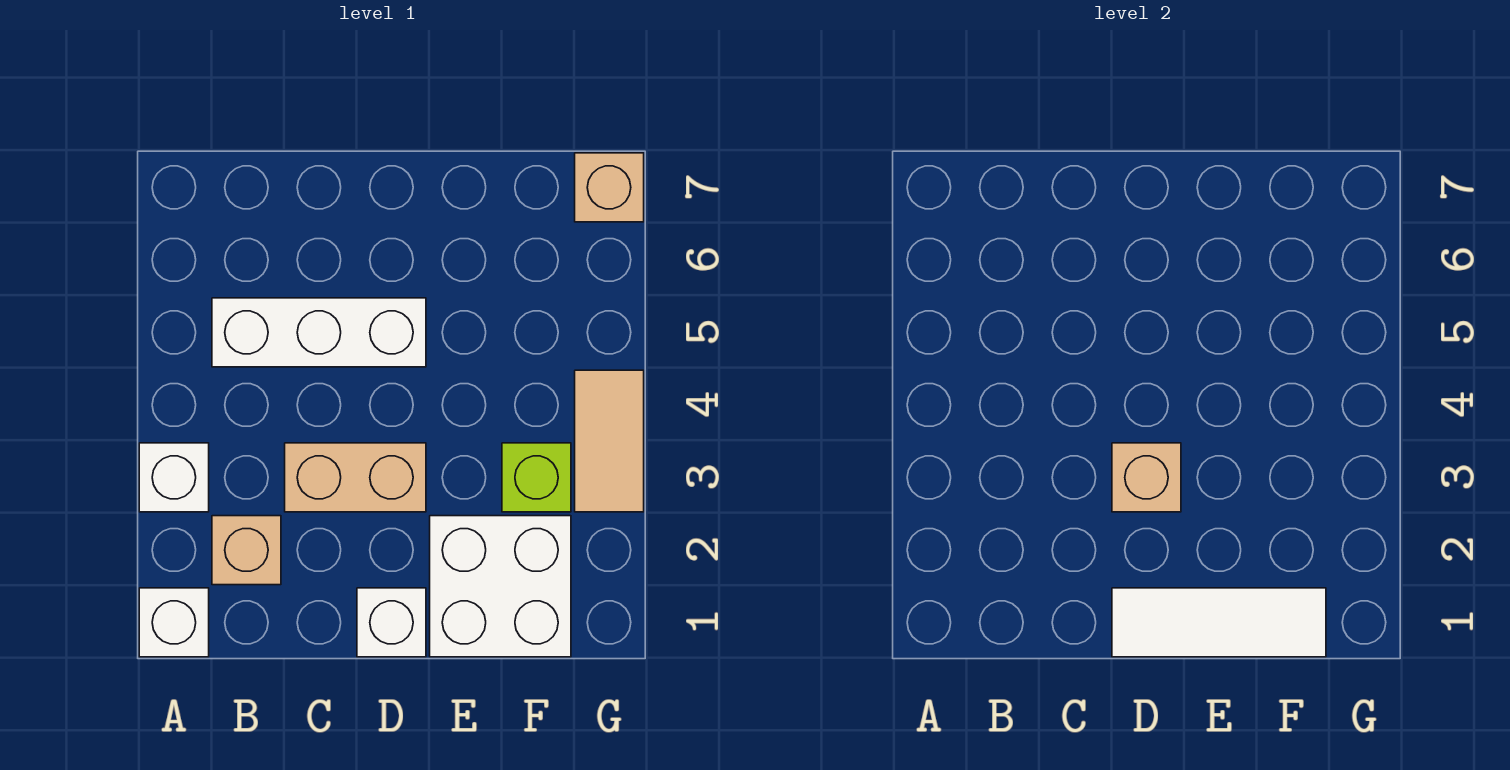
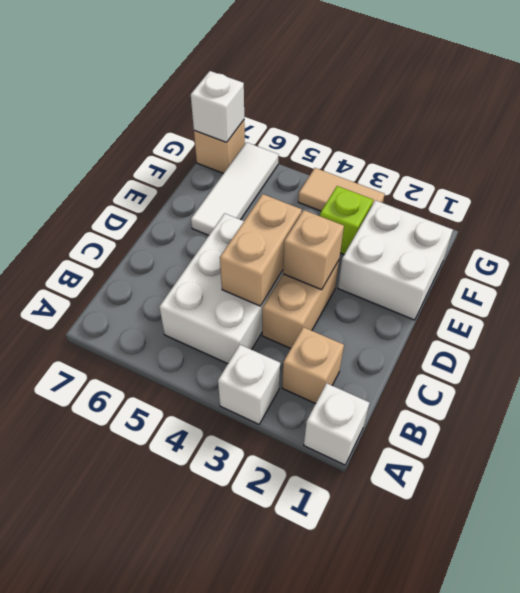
white 1x3 brick [212,298,426,367] -> white 2x3 brick [159,213,283,364]
none -> tan 1x2 brick [220,194,302,306]
white 1x1 brick [357,588,426,657] -> white 1x1 brick moved to [191,71,244,142]
white 1x3 tile [1112,588,1326,657] -> white 1x3 tile moved to [191,142,279,235]

